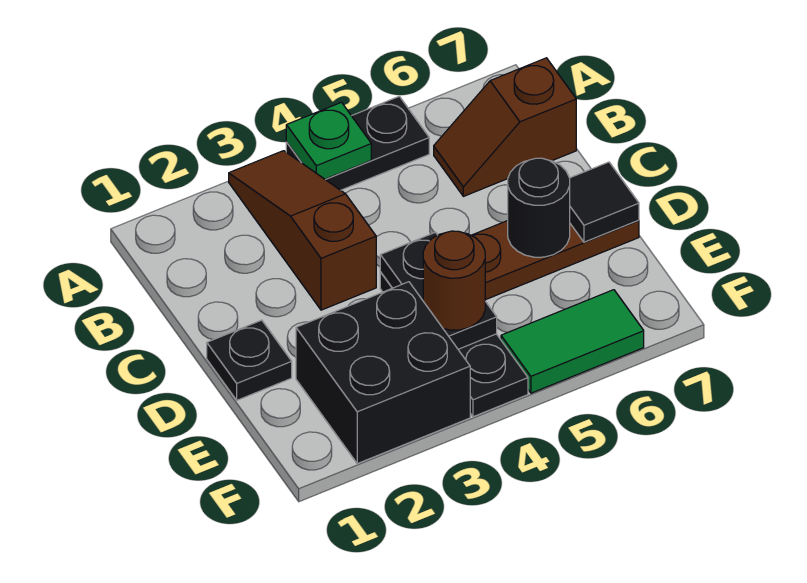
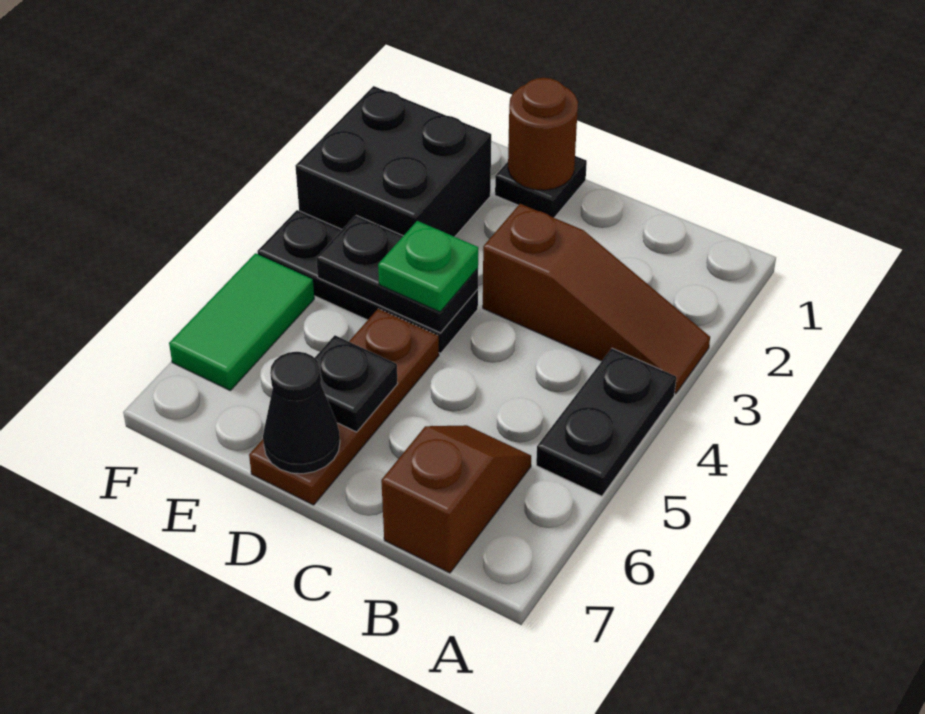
green 1x1 plate [286,102,371,179] -> green 1x1 plate moved to [378,221,478,312]
black 1x1 round brick [508,158,570,257] -> black 1x1 plate [315,335,398,432]
black 1x1 tile [570,162,639,242] -> black 1x1 cone [263,352,340,474]
brown 1x1 round brick [423,231,485,330] -> brown 1x1 round brick moved to [508,78,578,190]

